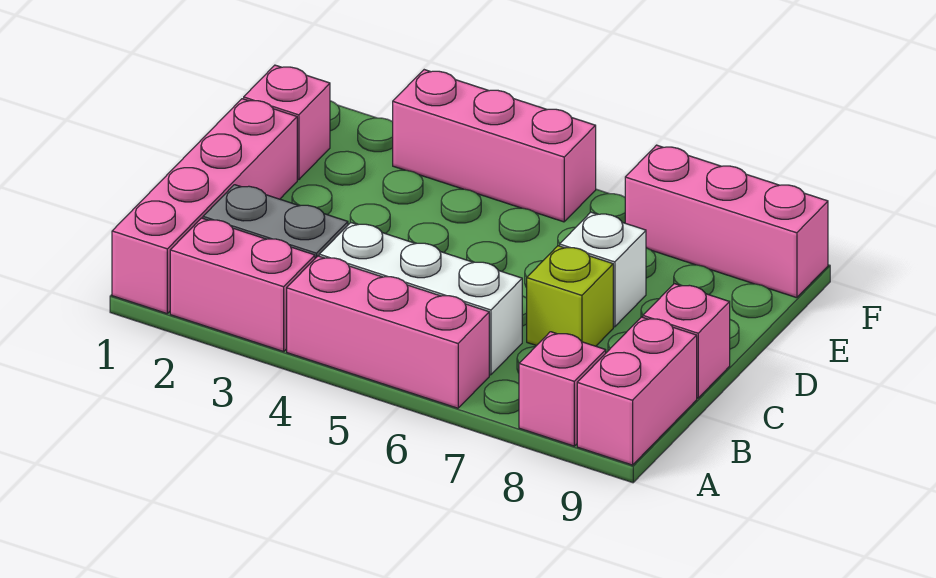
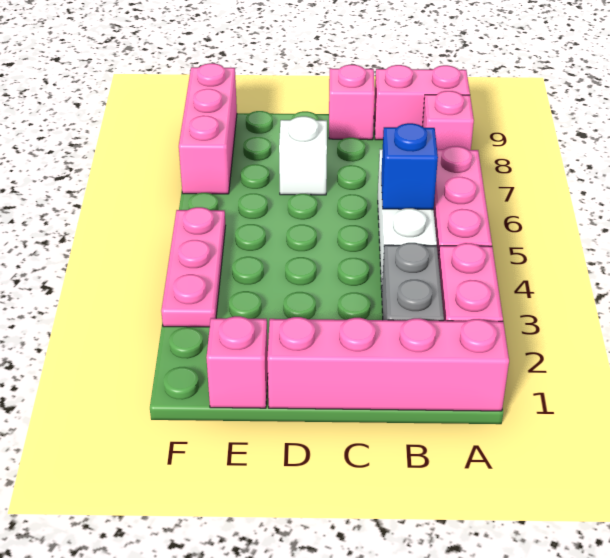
none -> blue 1x1 brick [381,123,438,210]
lime 1x1 brick [527,246,613,346] -> none
pink 1x3 brick [393,70,596,222] -> pink 1x3 plate [161,207,226,327]

